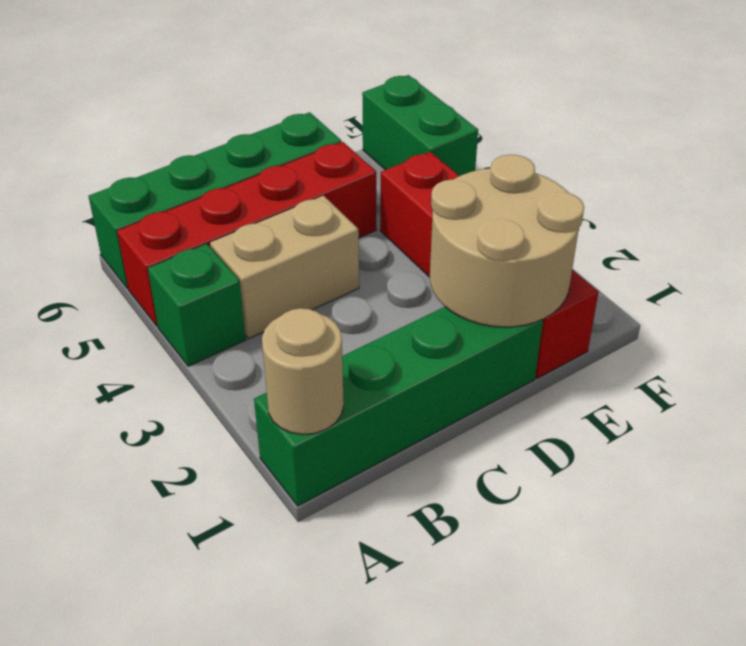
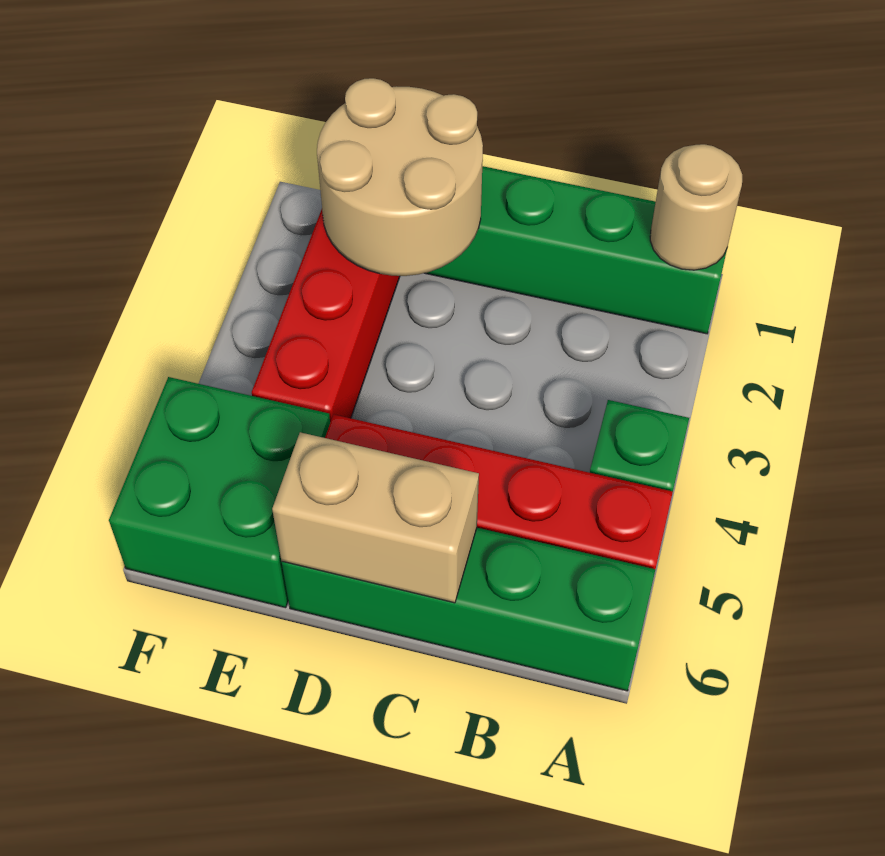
tan 1x2 brick [210,196,359,338] -> tan 1x2 brick moved to [272,432,479,603]
green 1x2 brick [362,75,478,176] -> green 2x2 brick [109,377,330,608]

